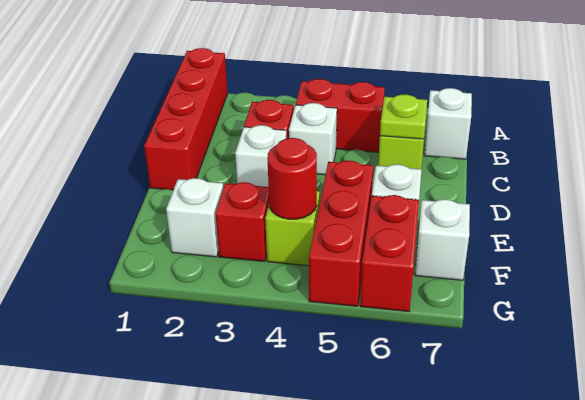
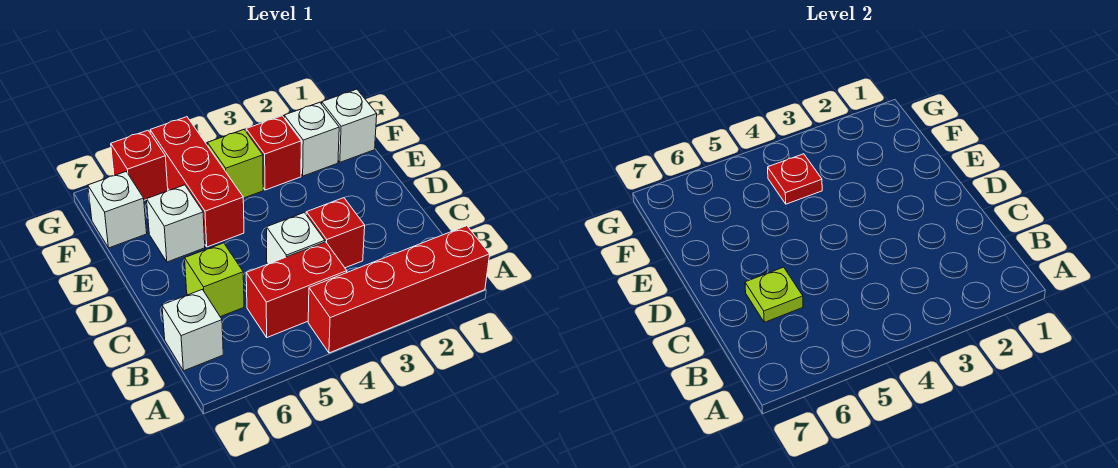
red 1x4 brick [144,48,228,190] -> red 1x4 brick turned to [308,226,490,353]
white 1x1 brick [235,125,286,187] -> white 1x1 brick moved to [322,89,377,162]
red 1x1 round brick [267,138,317,219] -> red 1x1 plate [768,154,822,204]
red 1x2 brick [360,195,419,312] -> red 1x1 brick [111,130,168,200]

